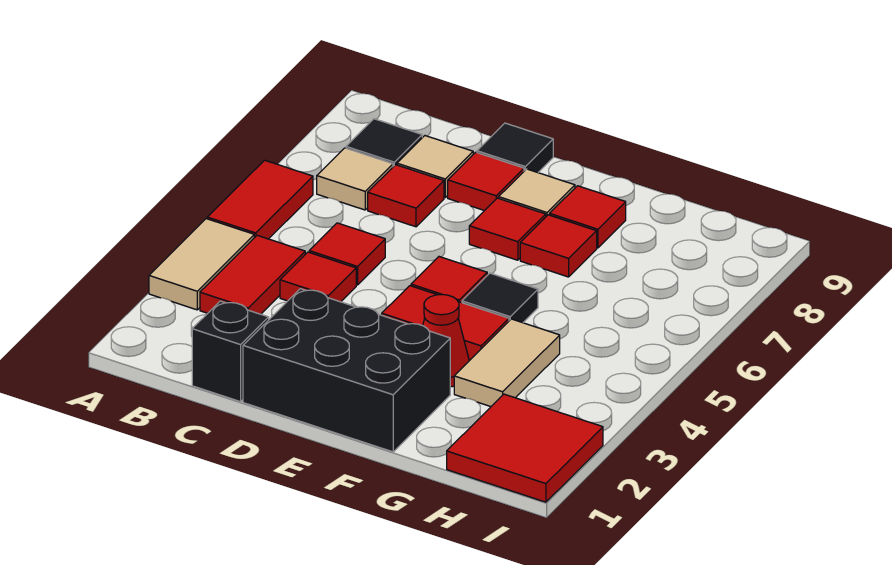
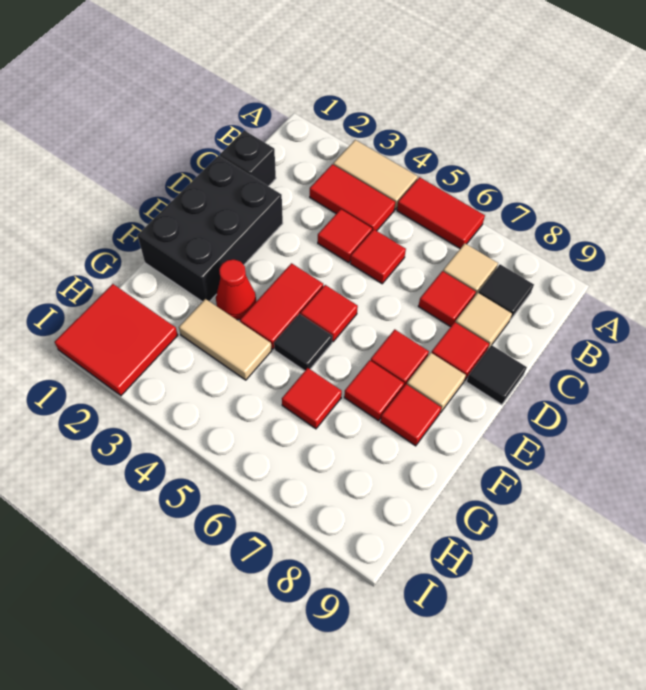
none -> red 1x1 tile [282,368,342,429]

